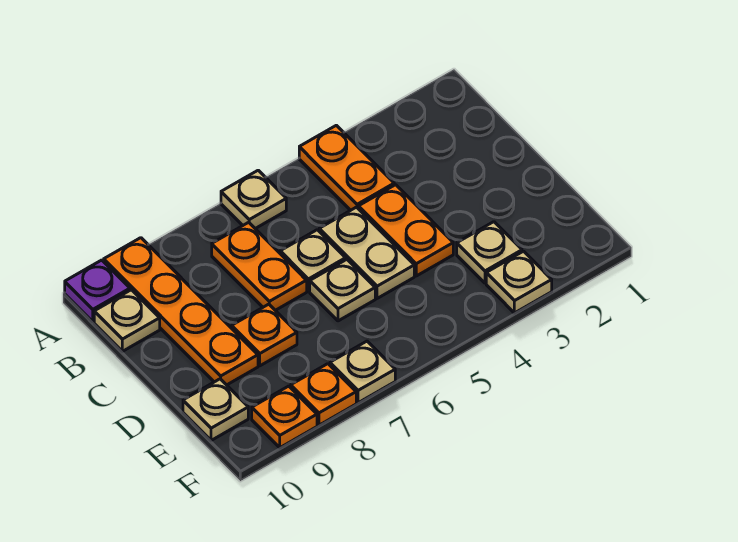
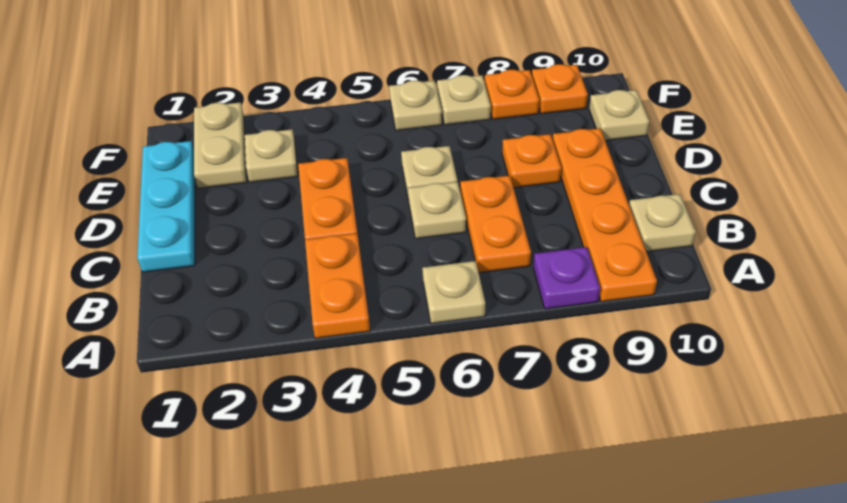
purple 1x1 plate [65,260,130,322] -> purple 1x1 plate moved to [533,247,600,309]
none -> cyan 1x3 plate [137,141,195,272]
tan 1x2 plate [319,207,414,298] -> tan 1x2 plate moved to [194,102,247,188]
tan 1x1 plate [486,251,552,313] -> tan 1x1 plate moved to [389,81,442,130]

